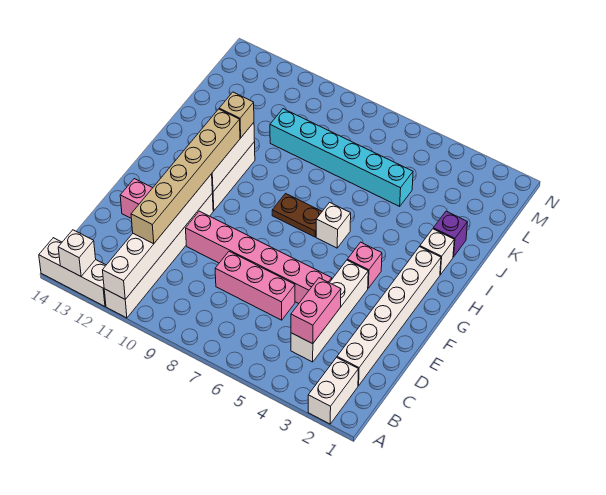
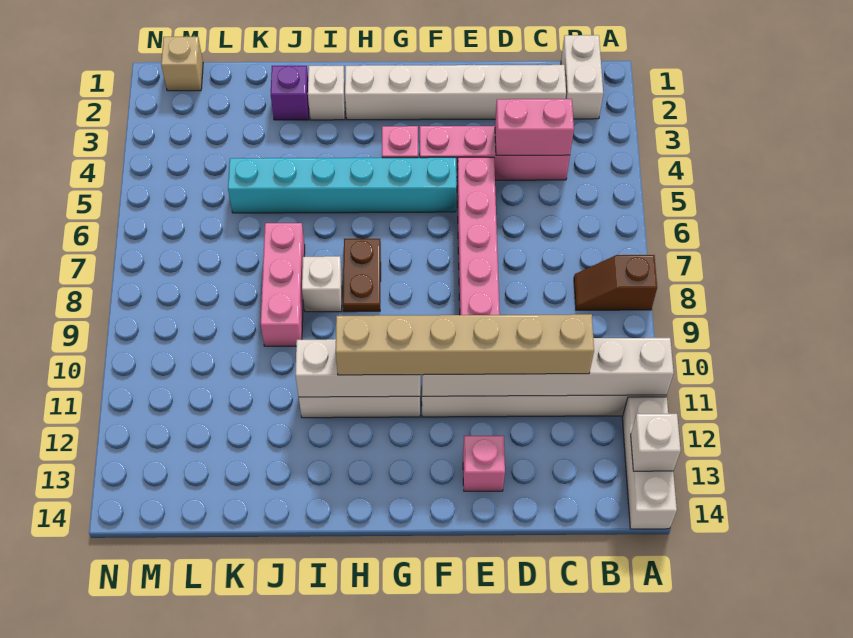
white 1x2 brick [308,358,358,424] -> white 1x2 brick turned to [561,35,603,119]
none -> brown 1x2 slope [574,255,657,310]
white 1x4 brick [291,260,368,362] -> pink 1x4 brick [420,126,570,180]
pink 1x3 brick [215,251,295,320] -> pink 1x3 brick moved to [261,223,305,346]
white 1x1 brick [316,202,351,248] -> white 1x1 brick moved to [302,256,342,312]
tan 1x1 brick [219,92,254,138] -> tan 1x1 brick moved to [161,37,203,91]
cyan 1x6 brick [270,109,413,206] -> cyan 1x6 brick turned to [228,157,457,213]

